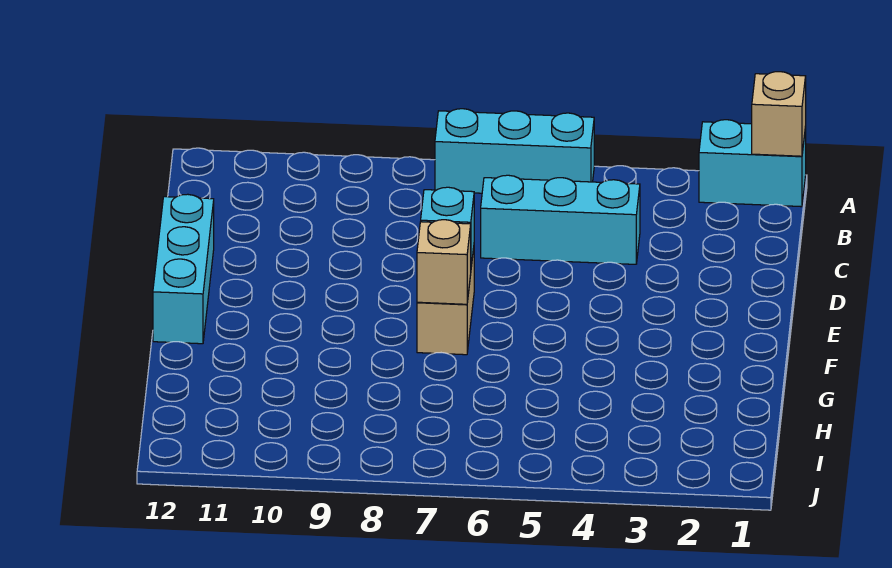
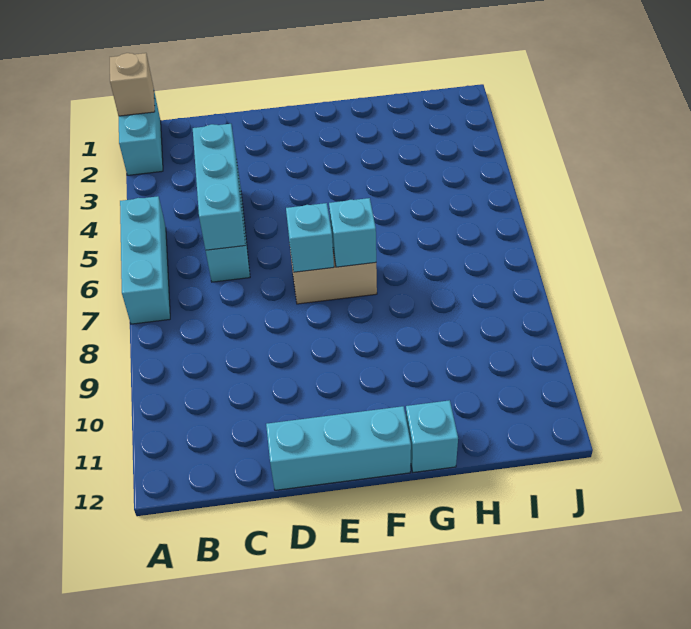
none -> cyan 1x3 brick [193,124,245,250]
tan 1x1 brick [417,220,471,304] -> cyan 1x1 brick [329,198,376,267]
none -> cyan 1x1 brick [406,400,458,472]

